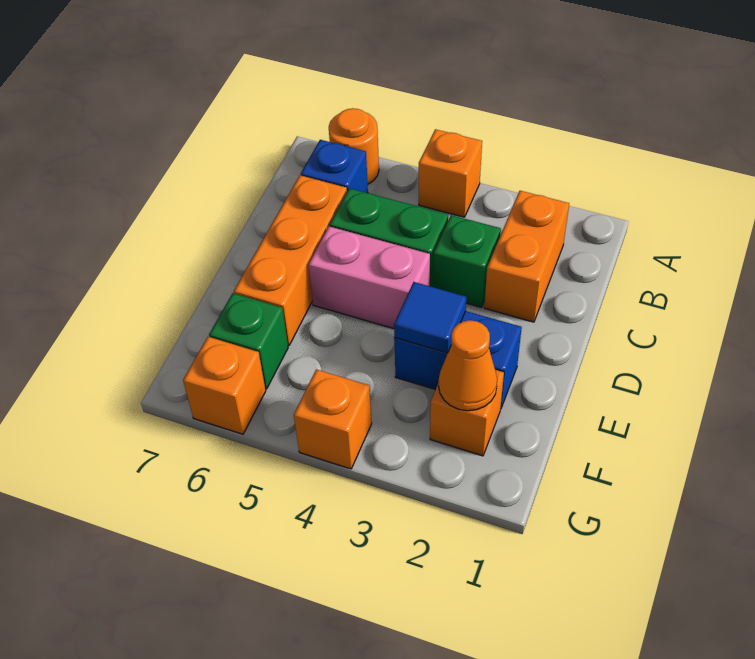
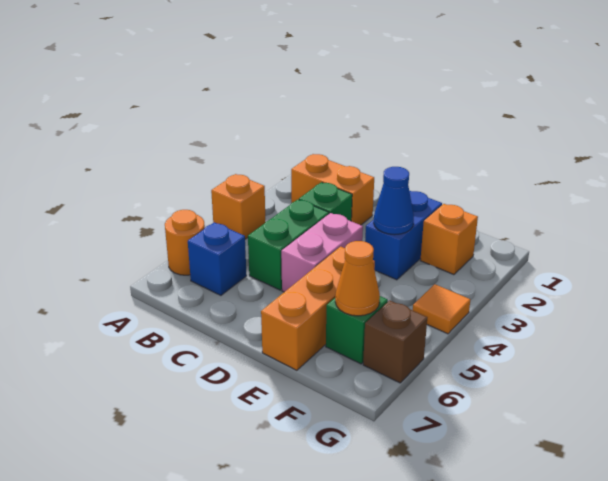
orange 1x3 brick [234,175,347,346] -> orange 1x3 brick turned to [261,247,375,370]
blue 1x1 tile [394,282,466,353] -> blue 1x1 cone [374,167,414,235]
orange 1x1 cone [439,320,497,411] -> orange 1x1 cone moved to [335,241,380,316]
orange 1x1 brick [294,369,372,469] -> orange 1x1 tile [413,284,470,334]
orange 1x1 brick [183,337,266,434] -> brown 1x1 brick [363,300,427,383]

